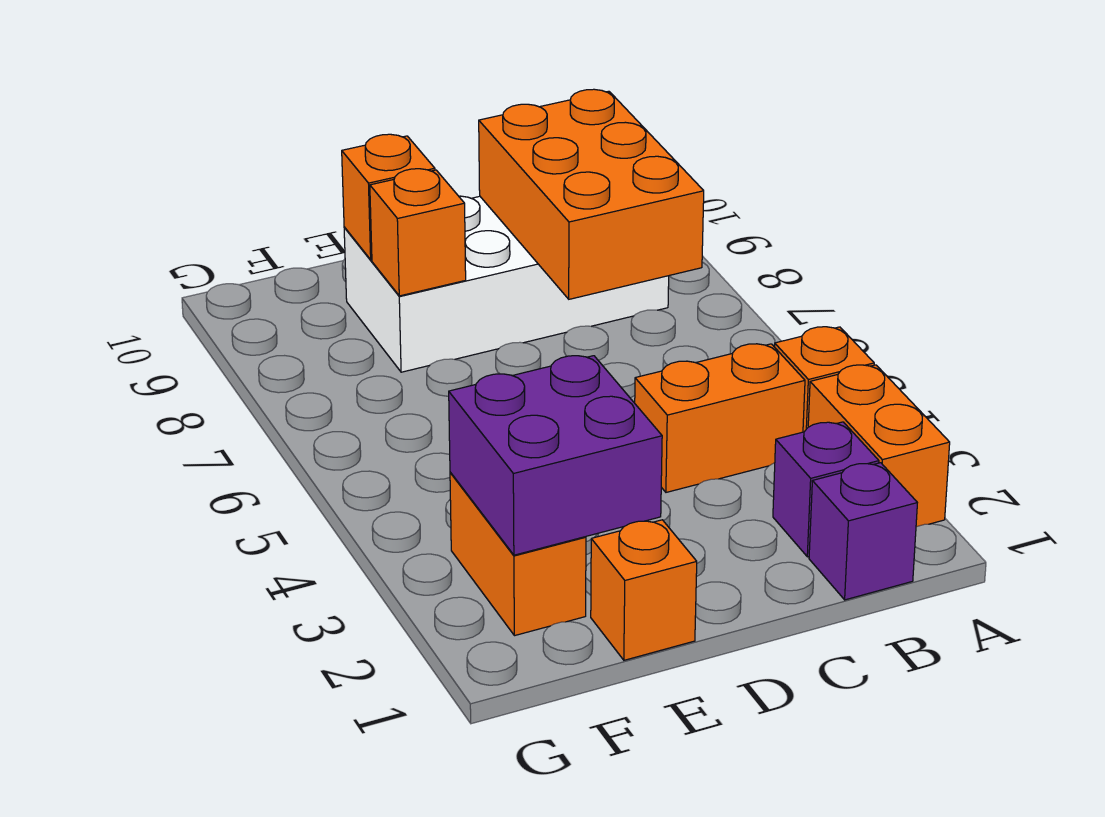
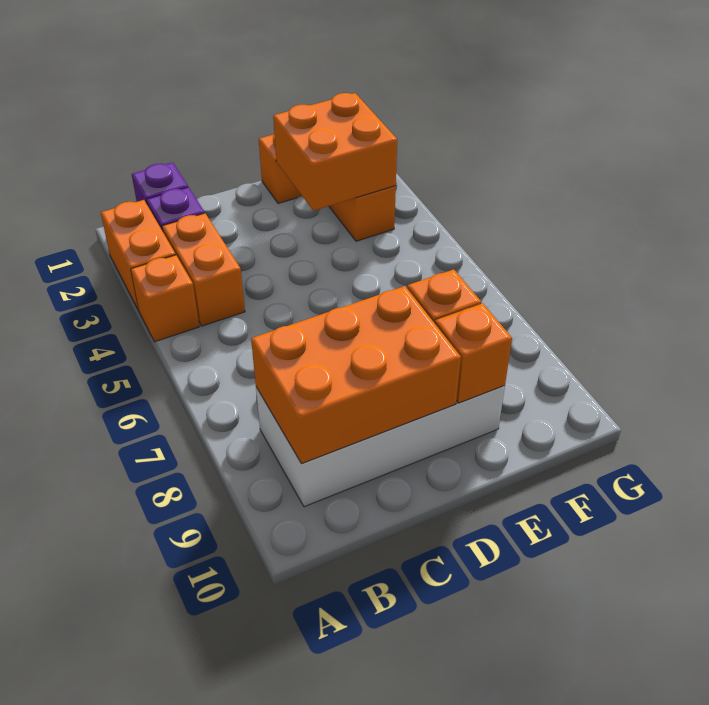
orange 1x2 brick [635,344,805,492] -> orange 1x2 brick turned to [162,213,245,326]
orange 2x3 brick [479,89,704,299] -> orange 2x3 brick turned to [251,286,461,464]
purple 2x2 brick [449,356,662,555] -> orange 2x2 brick [273,93,397,211]

